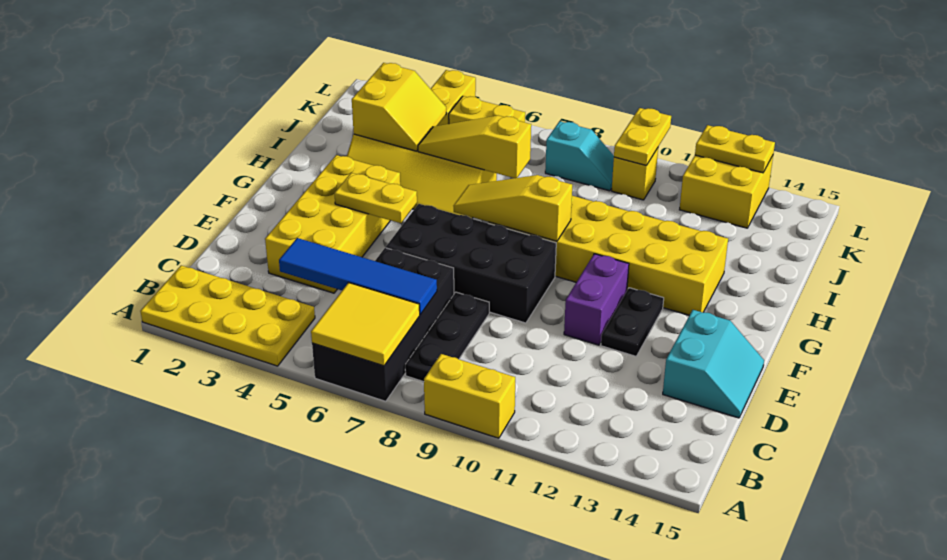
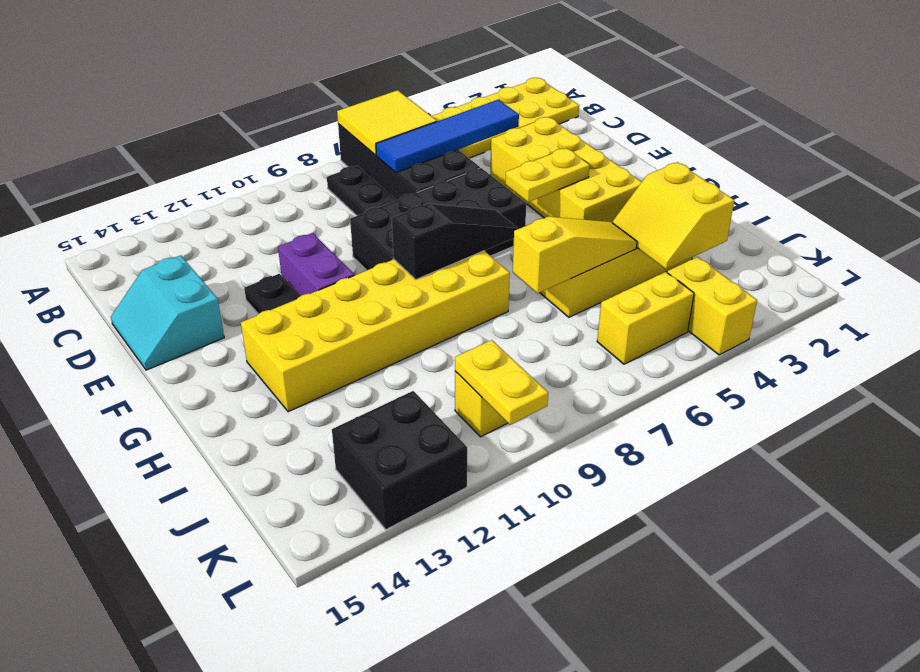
yellow 1x2 brick [424,354,515,438] -> none
yellow 1x3 slope [453,175,572,241] -> black 1x3 slope [392,204,518,279]
cyan 1x2 slope [545,121,614,191] -> none
yellow 2x2 brick [680,155,773,228] -> black 2x2 brick [332,391,467,530]
yellow 1x2 plate [695,125,775,173] -> none

